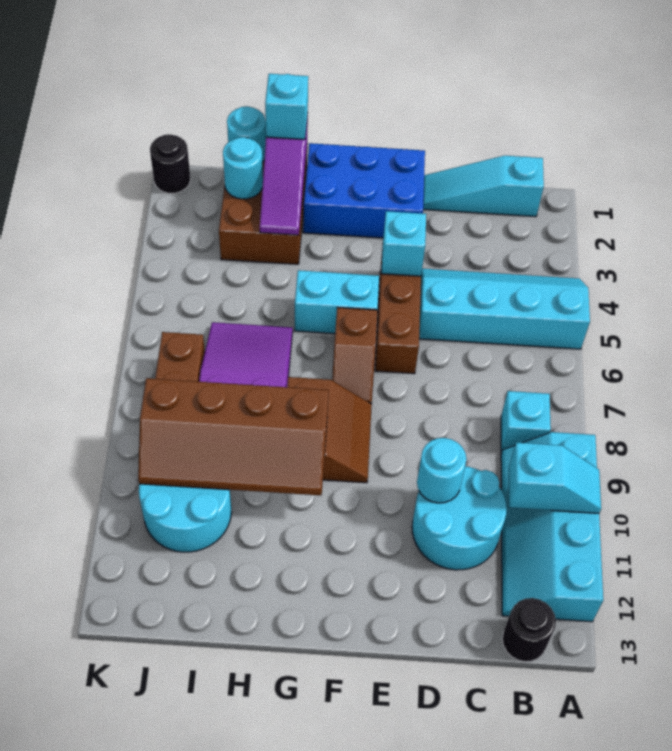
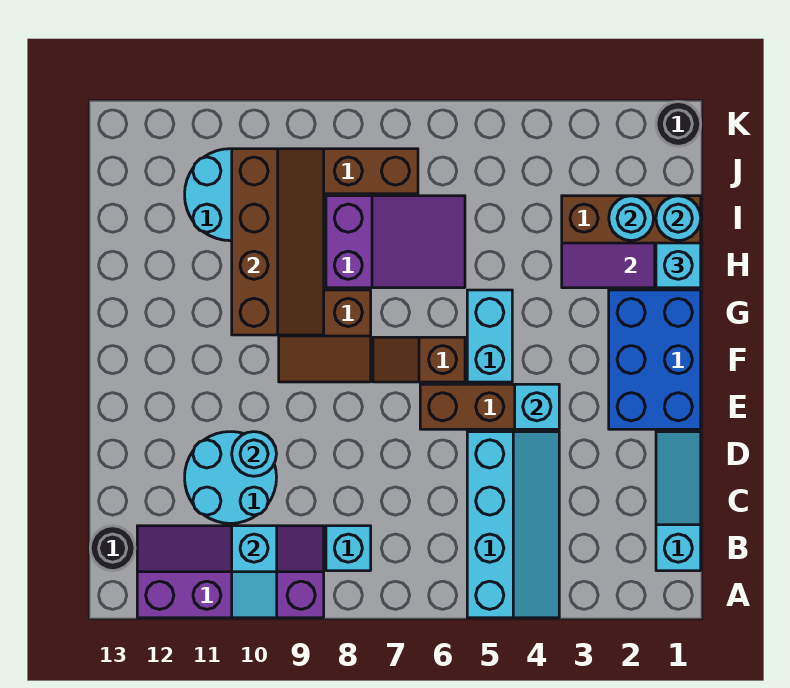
cyan 2x4 slope [501,432,603,622] -> purple 2x4 slope [137,526,324,618]
brown 2x4 slope [138,378,328,495] -> brown 2x4 slope turned to [232,149,324,335]

